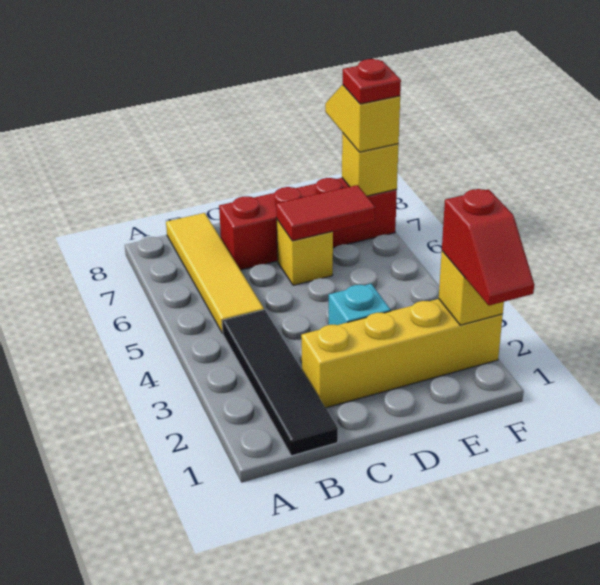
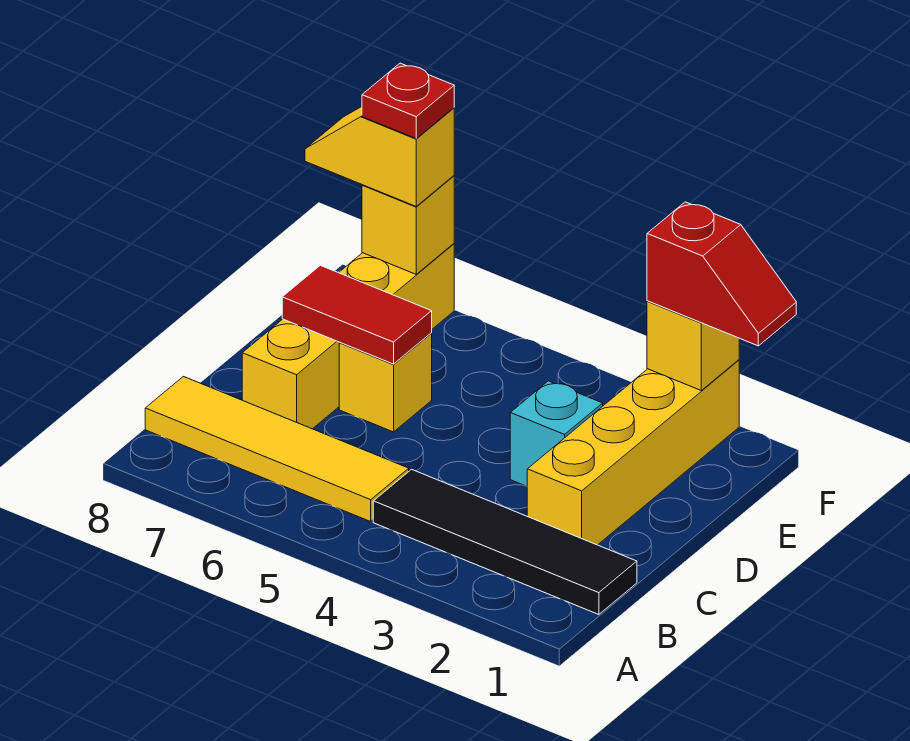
red 1x4 brick [219,178,397,270] -> yellow 1x4 brick [242,244,454,429]
red 1x2 tile [276,185,375,241] -> red 1x2 tile turned to [282,265,432,364]

